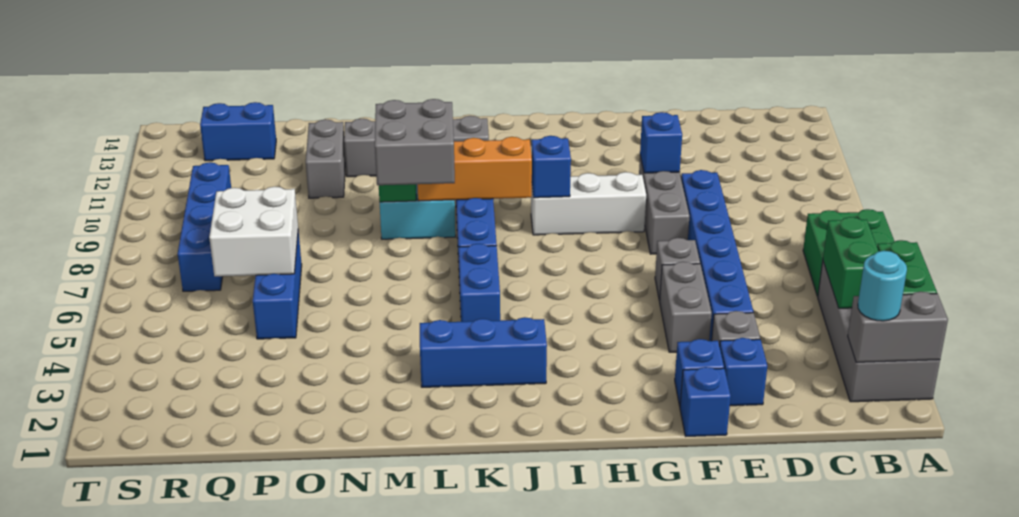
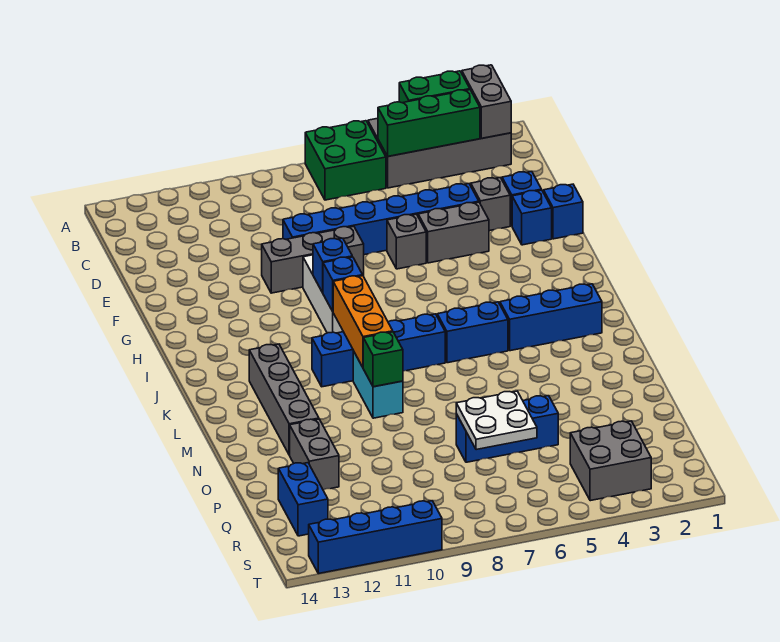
cyan 1x1 round brick [858,251,907,321] -> none
green 1x2 brick [823,217,879,308] -> green 1x3 brick [378,90,480,156]
blue 1x1 brick [640,112,682,173] -> blue 1x1 brick moved to [313,238,352,293]
blue 1x3 brick [420,317,547,387] -> blue 1x3 brick turned to [500,284,602,351]
grey 2x2 brick [375,99,455,185] -> grey 2x2 brick moved to [570,421,651,501]
grey 1x2 brick [306,119,345,198] -> grey 1x2 brick turned to [290,419,339,490]
white 2x2 brick [209,187,298,276] -> white 2x2 plate [456,391,537,450]
blue 1x4 brick [178,162,231,291] -> blue 1x4 brick moved to [309,501,442,574]

